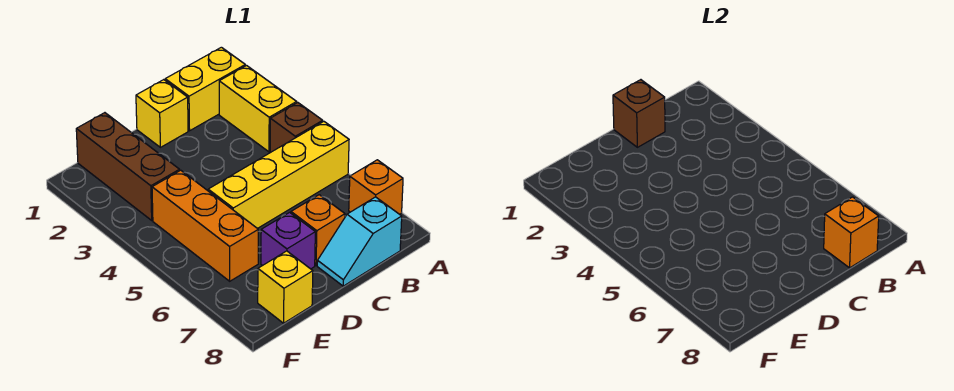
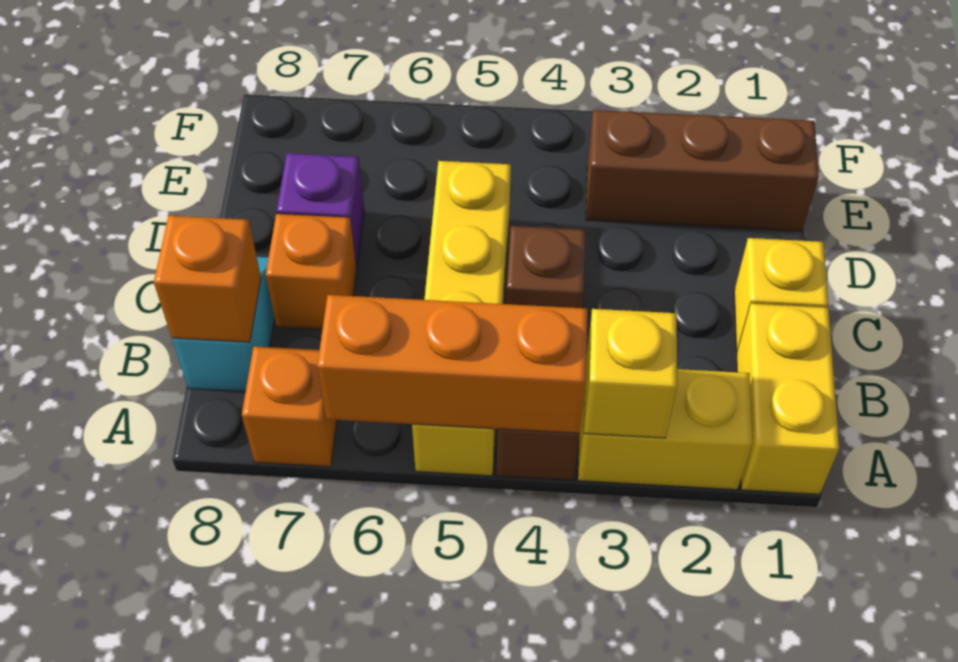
brown 1x1 brick [613,80,665,147] -> brown 1x1 brick moved to [506,226,586,308]
orange 1x3 brick [152,170,258,281] -> orange 1x3 brick moved to [317,295,588,433]
yellow 1x1 brick [258,251,313,323] -> yellow 1x1 brick moved to [584,309,677,438]

